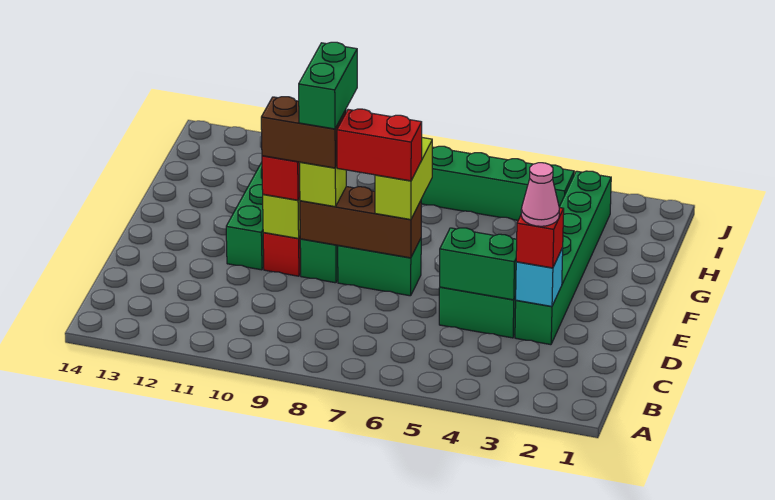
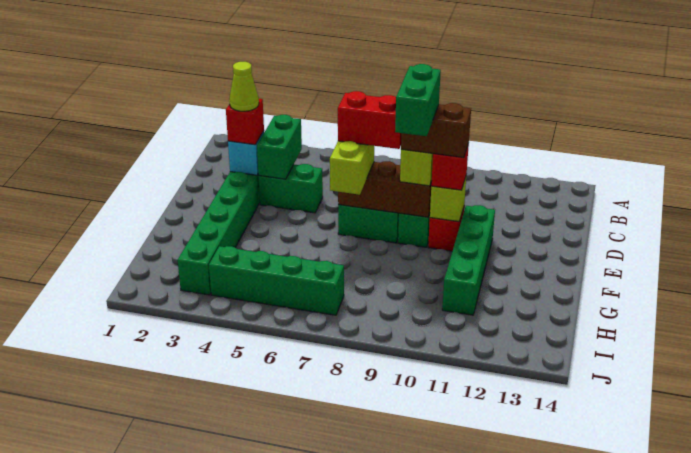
pink 1x1 cone [521,163,559,226] -> lime 1x1 cone [229,62,259,111]
green 1x2 brick [440,228,517,300] -> green 1x2 brick turned to [257,115,302,179]

